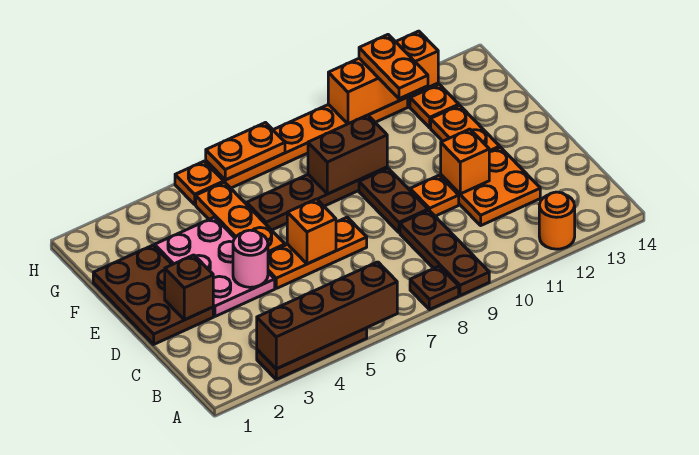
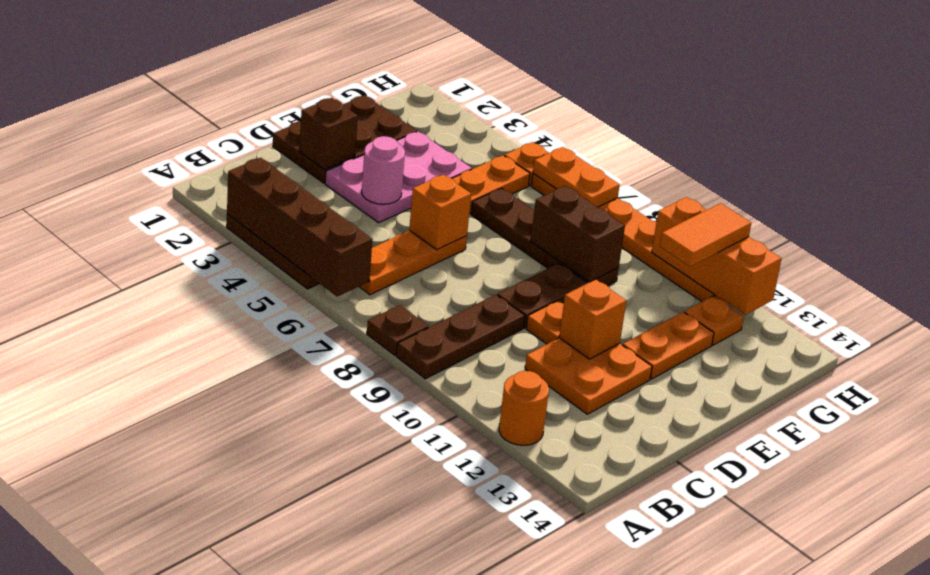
orange 1x3 plate [268,217,367,288] -> orange 1x3 plate turned to [359,230,467,295]
orange 1x2 plate [359,35,428,99] -> orange 1x2 tile [660,203,751,267]

